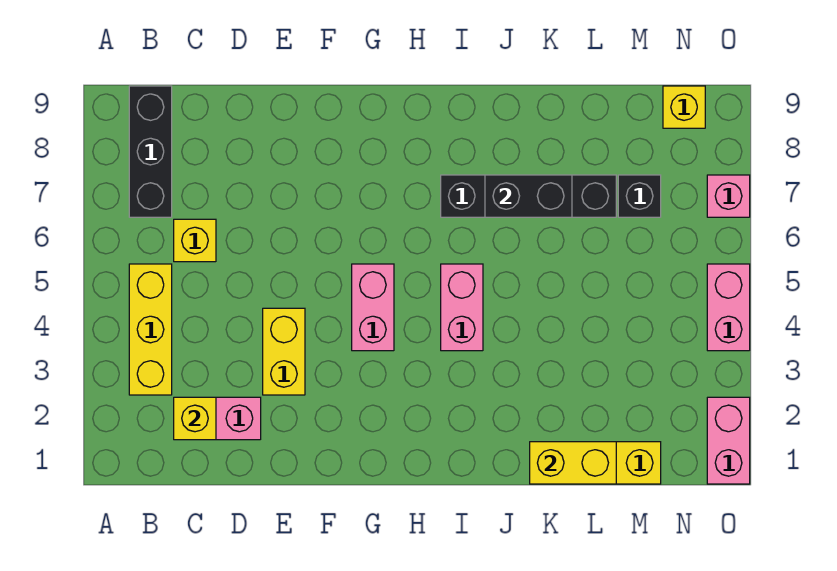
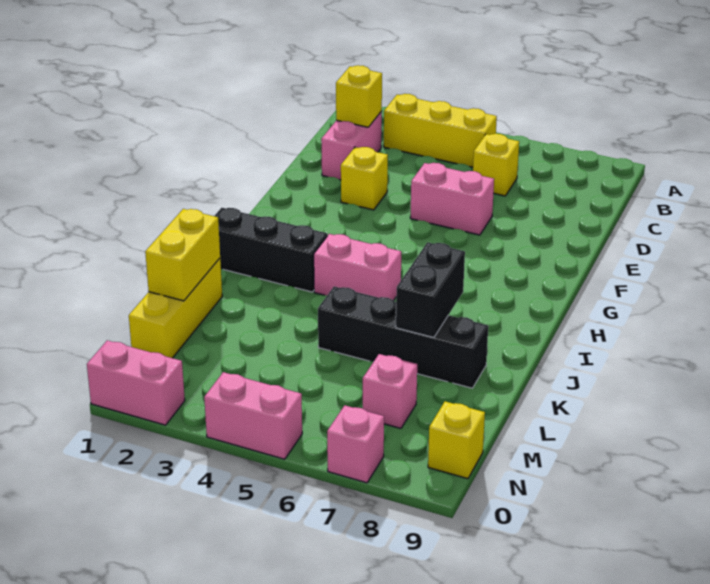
black 1x3 brick [129,86,172,217] -> black 1x3 brick moved to [215,208,327,292]
yellow 1x2 brick [263,308,305,395] -> yellow 1x1 brick [341,147,388,210]
pink 1x2 brick [352,264,394,351] -> pink 1x2 brick moved to [410,163,494,235]
black 1x4 brick [441,175,616,217] -> black 1x4 brick turned to [318,287,488,388]
black 1x1 brick [618,175,661,217] -> pink 1x1 brick [363,354,417,428]

